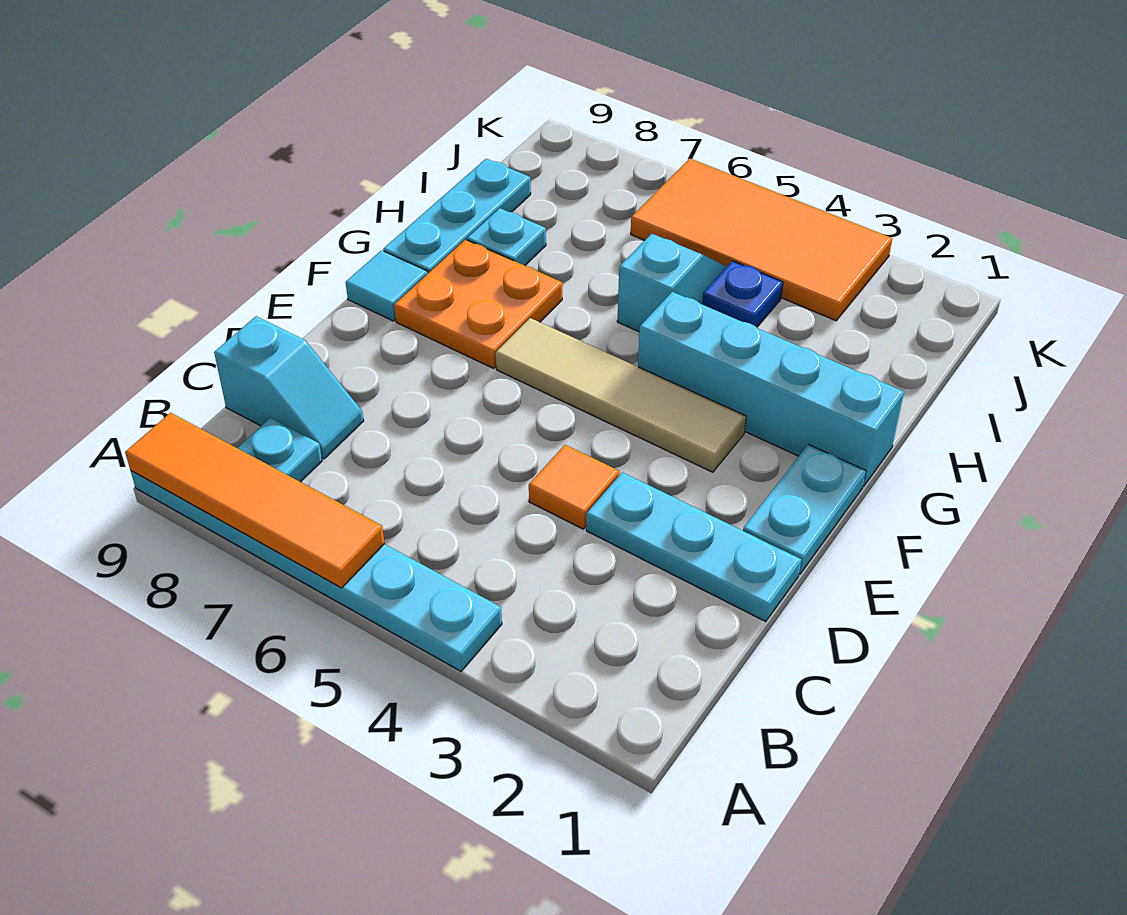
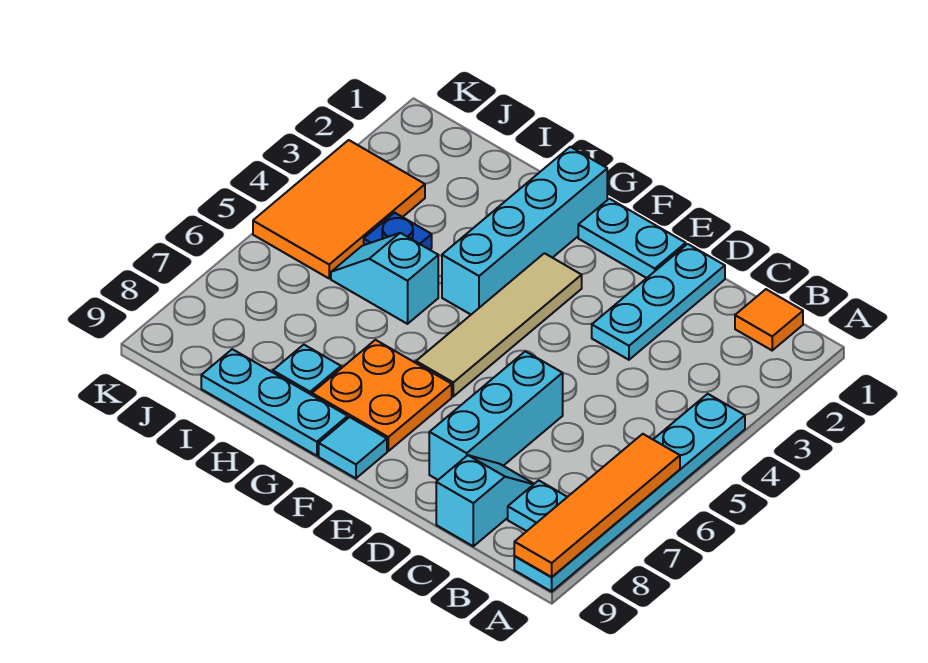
orange 1x1 tile [529,445,619,529] -> orange 1x1 tile moved to [735,289,803,350]
none -> cyan 1x3 brick [429,351,563,480]
orange 2x4 tile [631,159,892,321] -> orange 2x3 tile [253,140,425,278]

